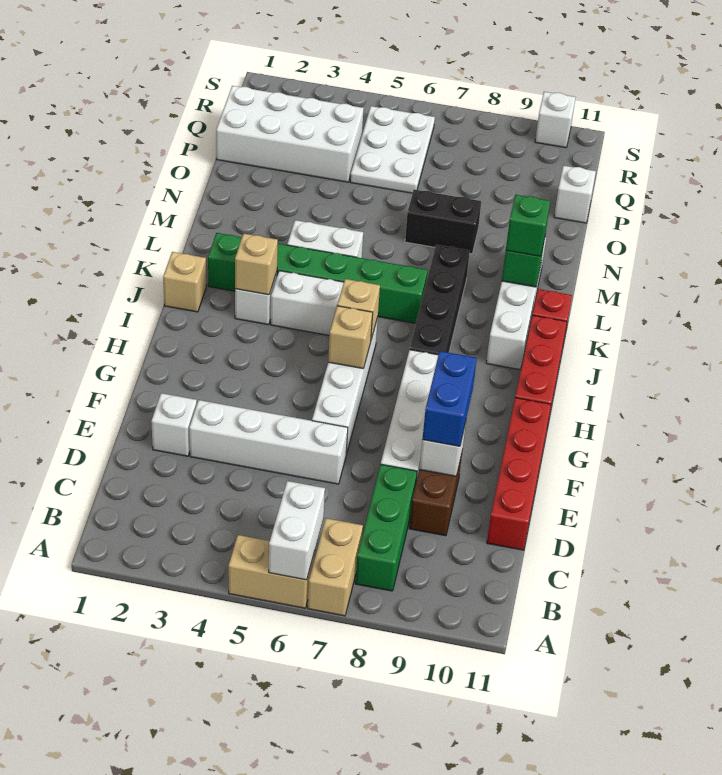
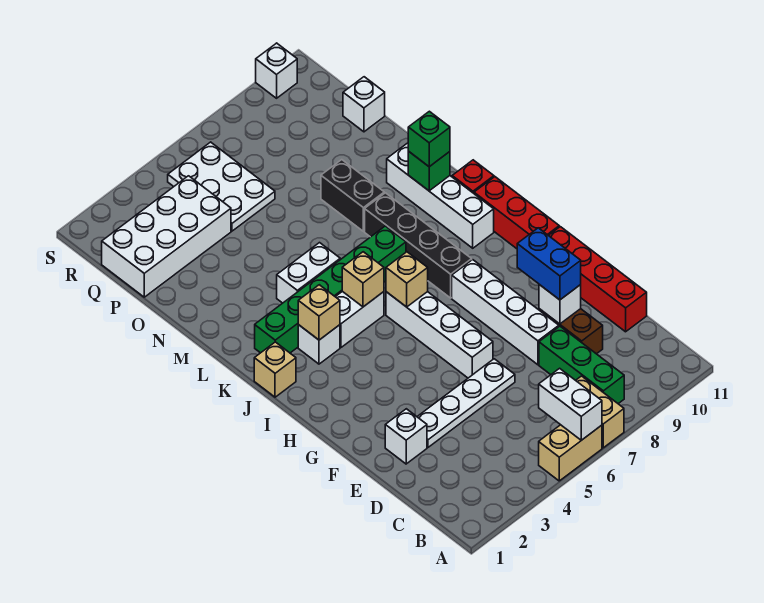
white 1x4 brick [189,400,348,484] -> white 1x4 plate [417,359,515,447]
tan 1x1 brick [328,306,373,369] -> tan 1x1 brick moved to [342,252,384,307]
black 1x2 brick [405,190,481,254] -> black 1x2 brick turned to [321,160,384,231]

